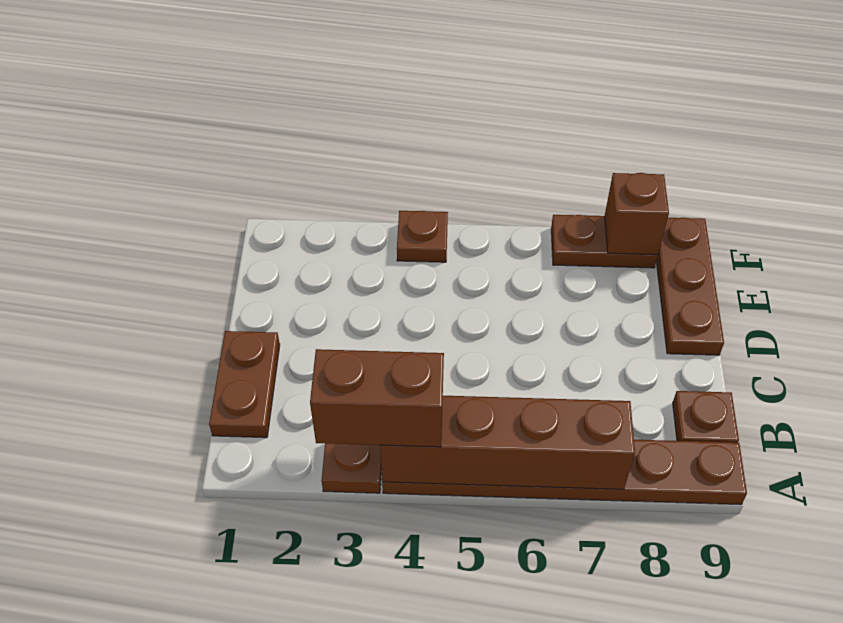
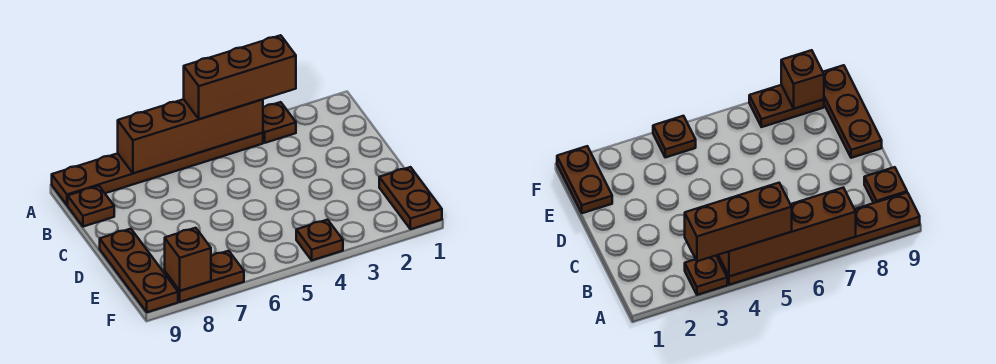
brown 1x2 brick [310,349,444,447] -> brown 1x3 brick [184,35,296,119]
brown 1x2 plate [209,331,280,438] -> brown 1x2 plate moved to [379,167,442,229]

